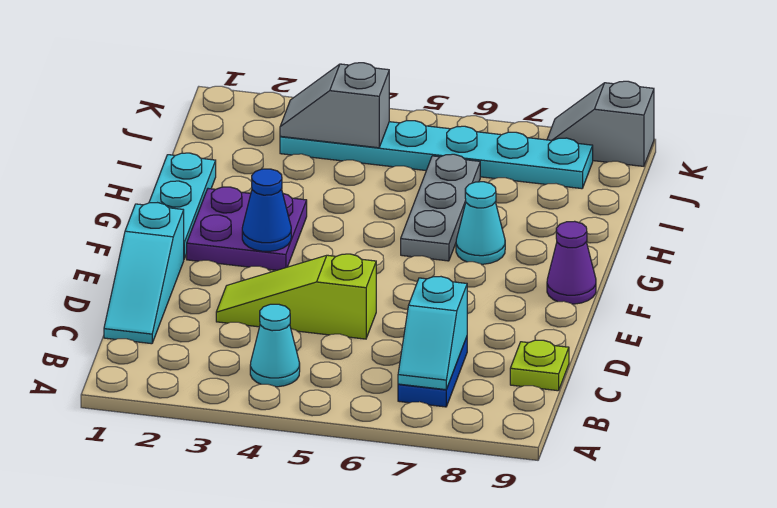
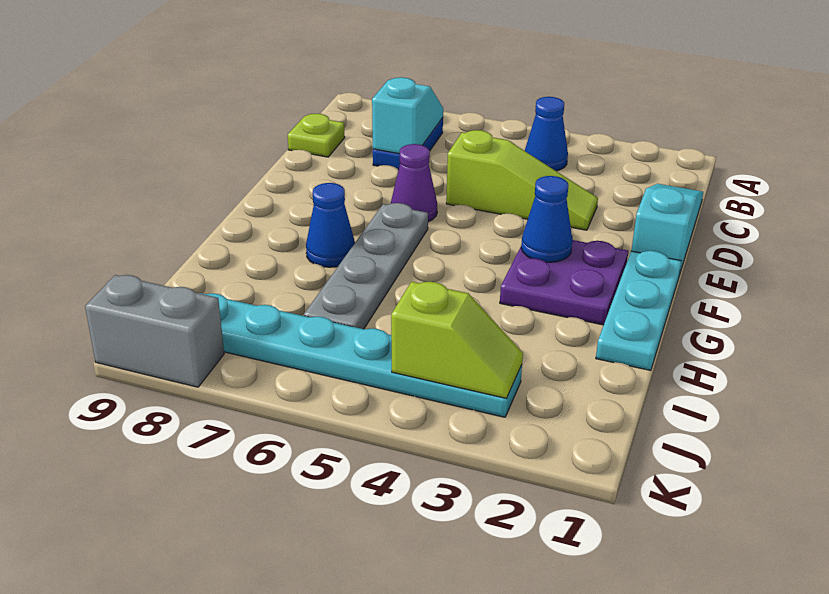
cyan 1x1 cone [250,304,300,387] -> blue 1x1 cone [525,97,568,171]
purple 1x1 cone [547,221,596,304] -> purple 1x1 cone moved to [391,144,437,222]
grey 1x3 plate [401,154,480,261] -> grey 1x4 plate [304,203,428,329]
cyan 1x1 cone [456,182,505,264] -> blue 1x1 cone [306,183,355,267]
grey 1x2 slope [280,63,389,148] -> lime 1x2 slope [391,282,523,398]
grey 1x2 slope [547,81,654,166] -> grey 1x2 brick [85,275,224,387]

